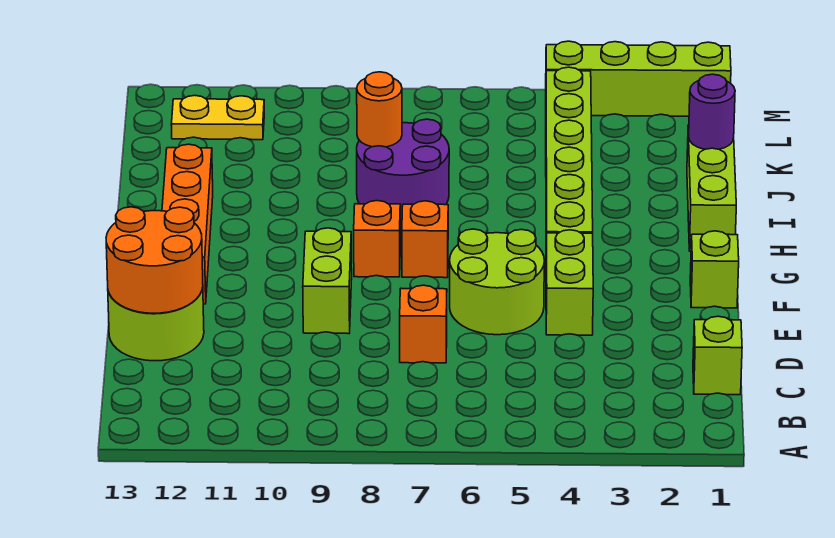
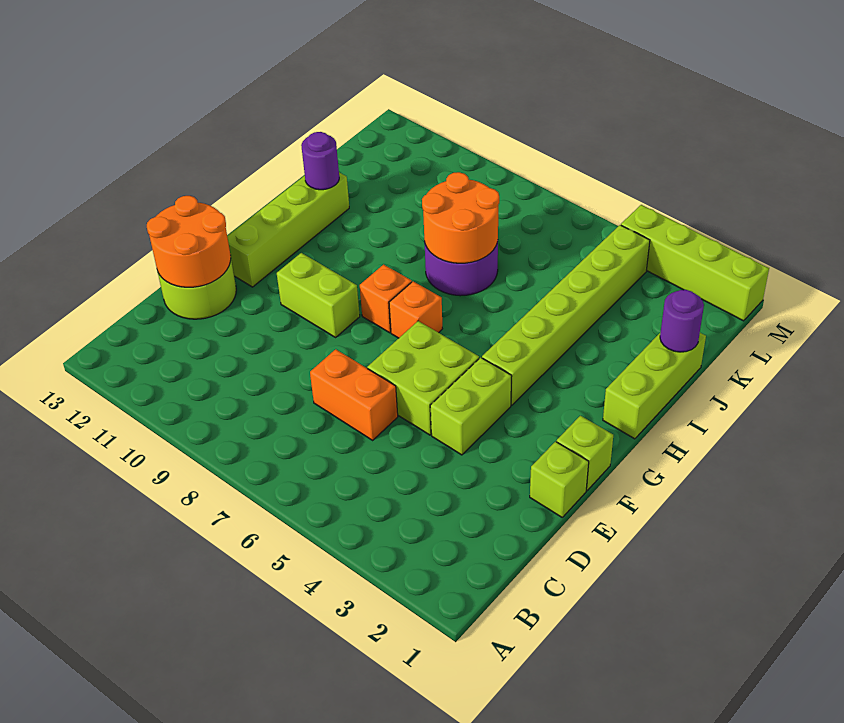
lime 1x1 brick [693,316,742,395] -> lime 1x1 brick moved to [530,442,589,517]
orange 1x1 brick [400,285,447,363] -> orange 1x2 brick [310,349,398,440]
lime 2x2 round brick [450,229,544,335] -> lime 2x2 brick [367,321,479,435]
lime 1x2 brick [303,228,352,334] -> lime 1x2 brick turned to [277,253,360,337]
orange 1x4 brick [162,144,213,304] -> lime 1x4 brick [227,173,349,287]
none -> purple 1x1 round brick [301,132,339,190]
orange 1x1 round brick [357,72,402,147] -> orange 2x2 round brick [422,172,499,263]
yellow 1x2 plate [171,96,264,140] -> none

